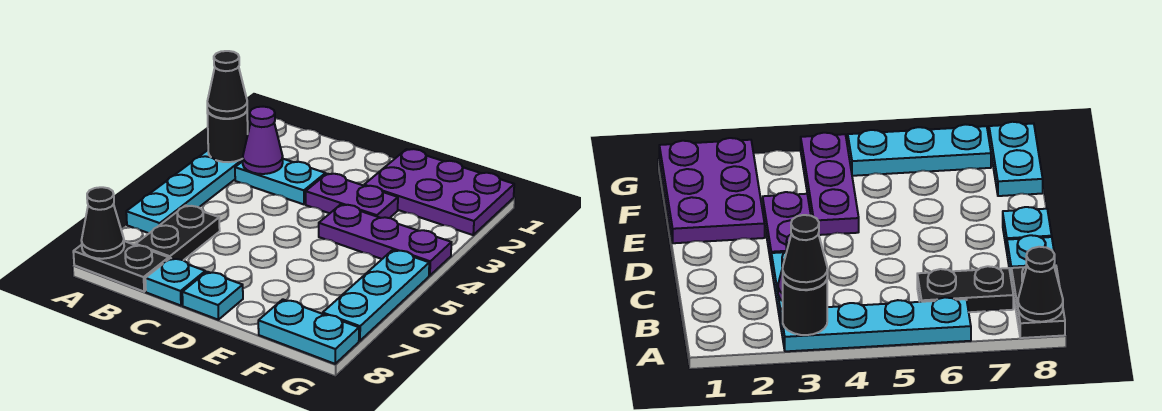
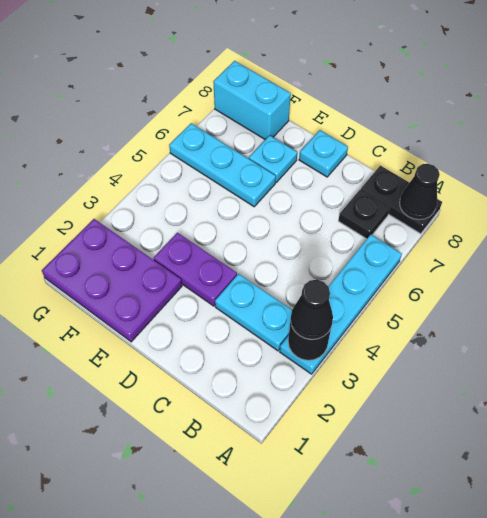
purple 1x1 cone [243,107,283,174] -> none
black 1x2 plate [136,205,220,260] -> black 1x1 plate [338,190,390,239]
cyan 1x1 plate [145,258,205,306] -> cyan 1x1 plate moved to [249,135,297,182]
purple 1x3 plate [319,205,451,276] -> none
cyan 1x2 plate [258,299,359,364] -> cyan 1x2 brick [213,61,291,140]
cyan 1x3 plate [323,250,429,341] -> cyan 1x3 plate turned to [169,123,276,207]

